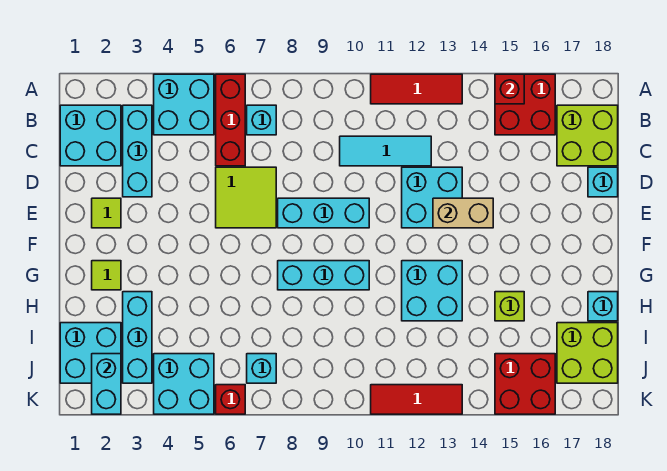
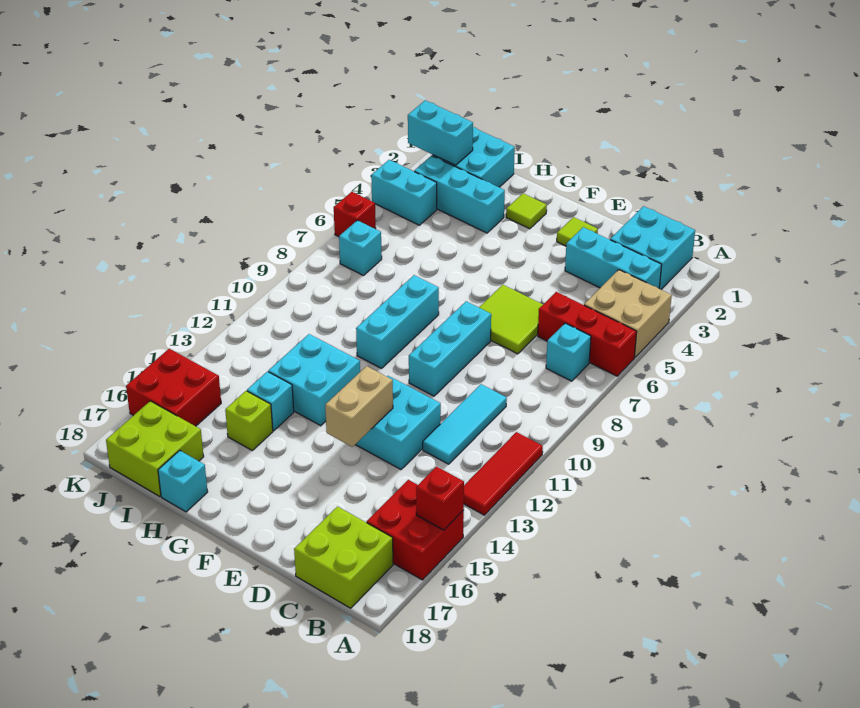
cyan 2x2 brick [154,74,214,135] -> tan 2x2 brick [584,270,672,358]
cyan 1x1 brick [588,167,618,197] -> cyan 1x1 brick moved to [247,371,294,431]
cyan 2x2 brick [154,354,214,414] -> cyan 1x2 brick [371,160,437,225]
red 1x3 tile [371,385,462,414] -> none

